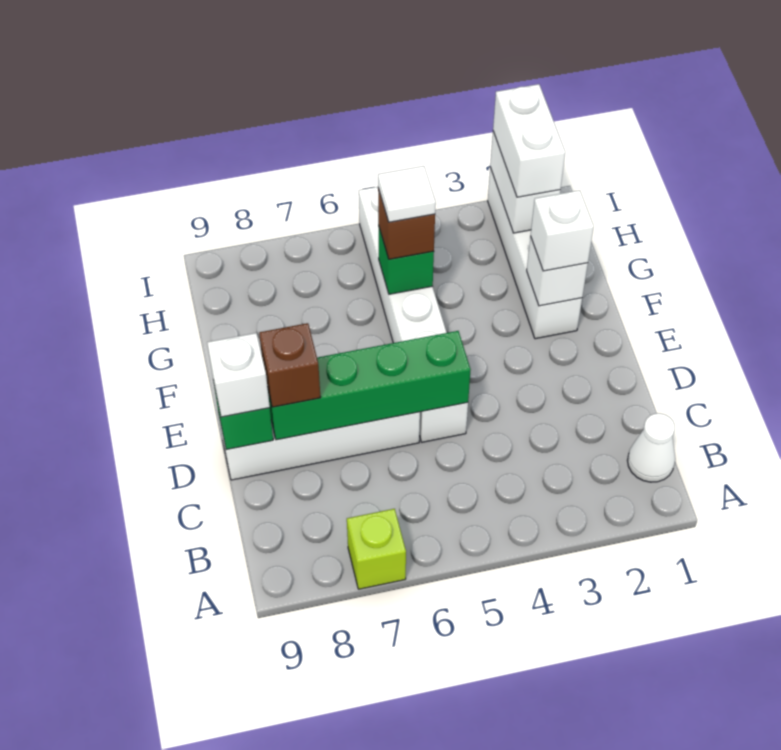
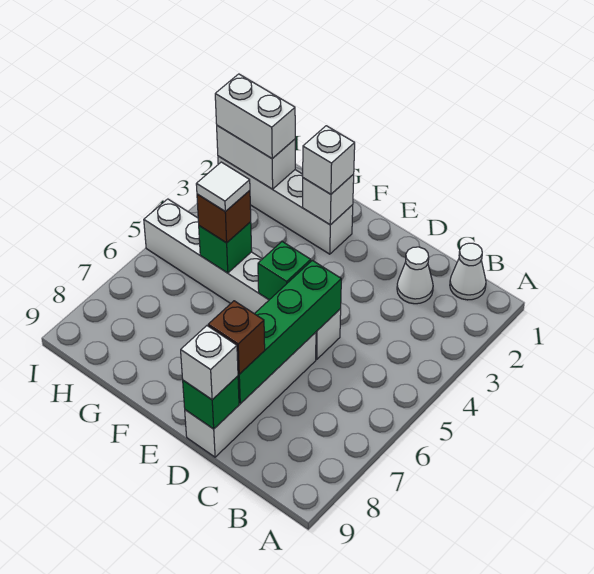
lime 1x1 brick [347,509,406,589] -> none
none -> white 1x1 cone [397,247,433,304]
none -> green 1x1 brick [258,242,311,300]

